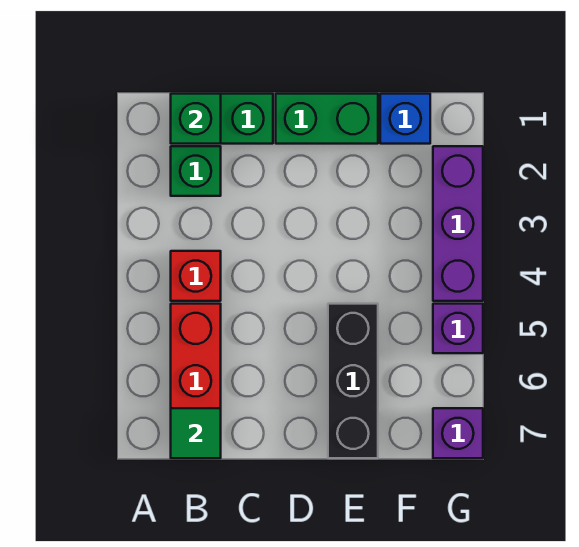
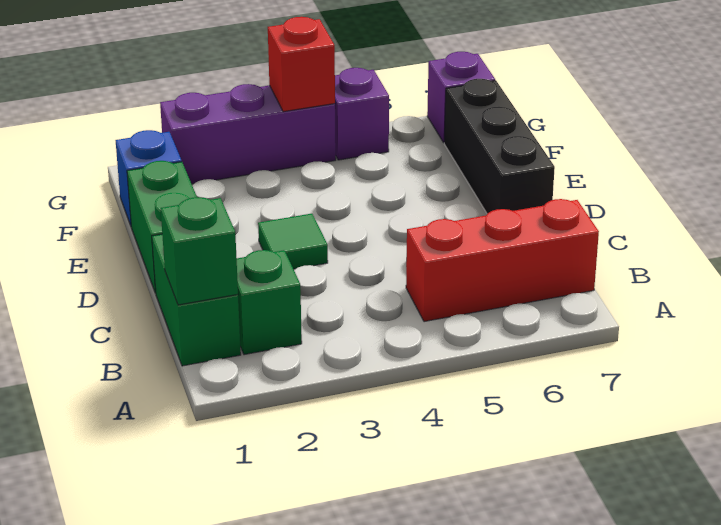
red 1x1 brick [171,251,221,301] -> red 1x1 brick moved to [268,17,335,112]
green 1x1 tile [171,408,221,458] -> green 1x1 tile moved to [258,214,328,269]
black 1x3 brick [328,304,378,458] -> black 1x3 brick turned to [444,79,555,214]

